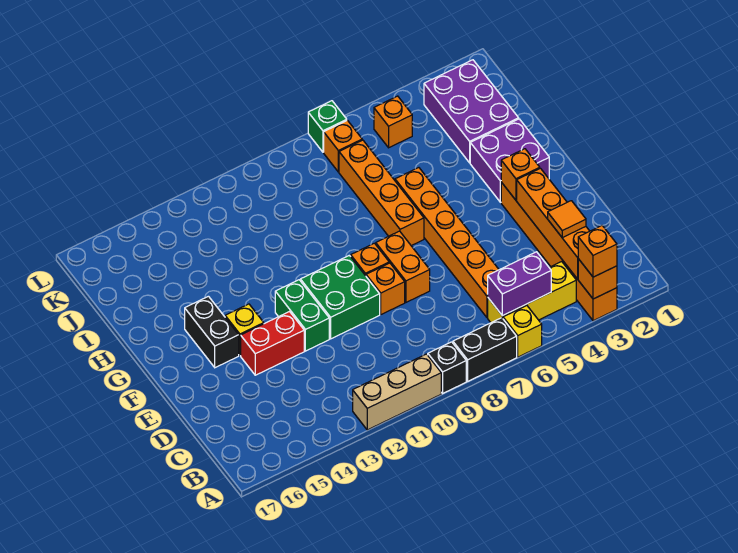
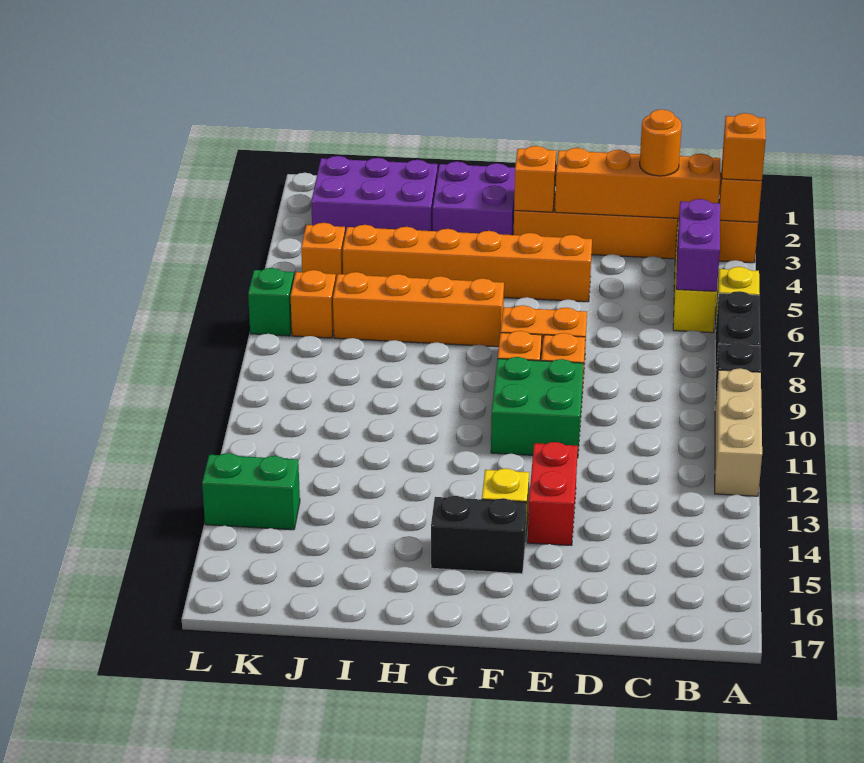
orange 1x1 tile [548,201,586,237] -> orange 1x1 round brick [640,109,682,176]
orange 1x6 brick [395,168,499,318] -> orange 1x6 brick moved to [343,225,592,302]
green 1x2 brick [275,280,329,351] -> green 1x2 brick moved to [202,453,300,530]

